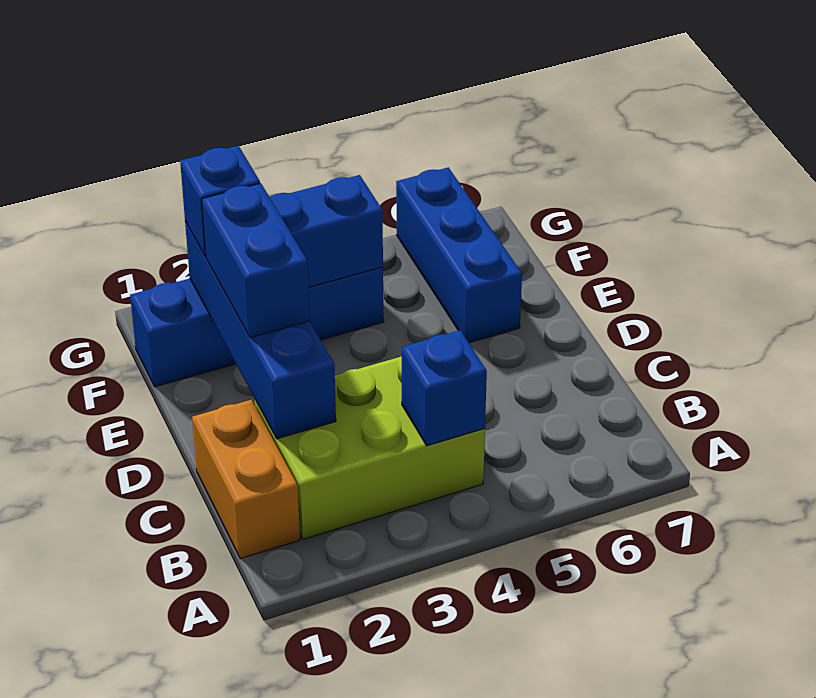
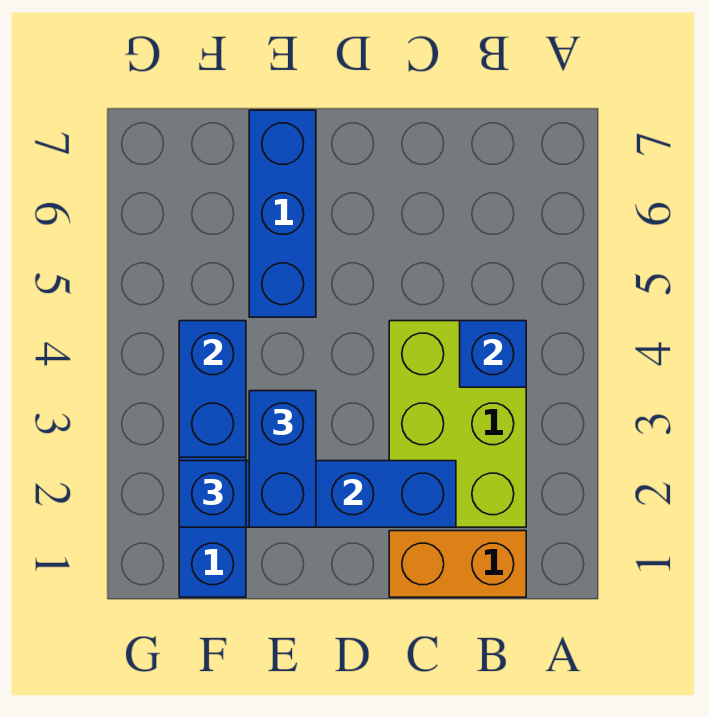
blue 1x2 brick [202,183,310,338] -> blue 1x2 brick turned to [249,391,316,527]
blue 1x3 brick [396,167,522,343] -> blue 1x3 brick turned to [249,110,316,317]

